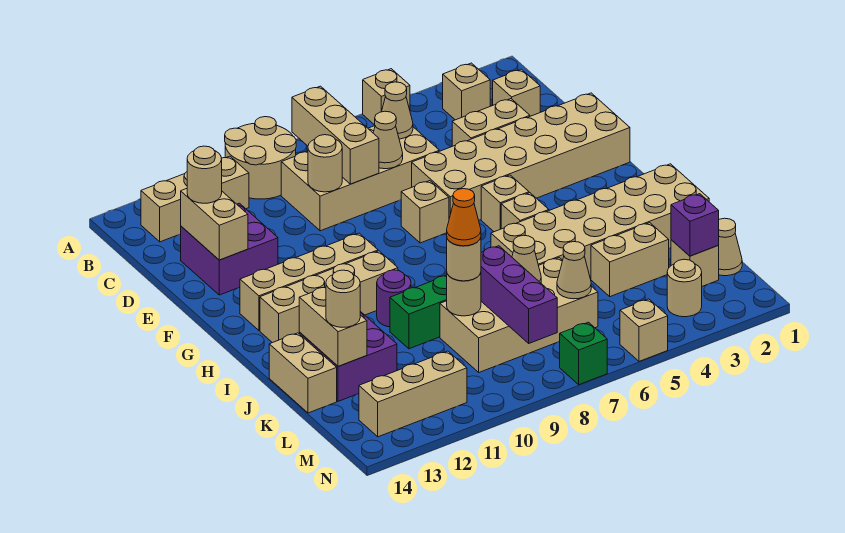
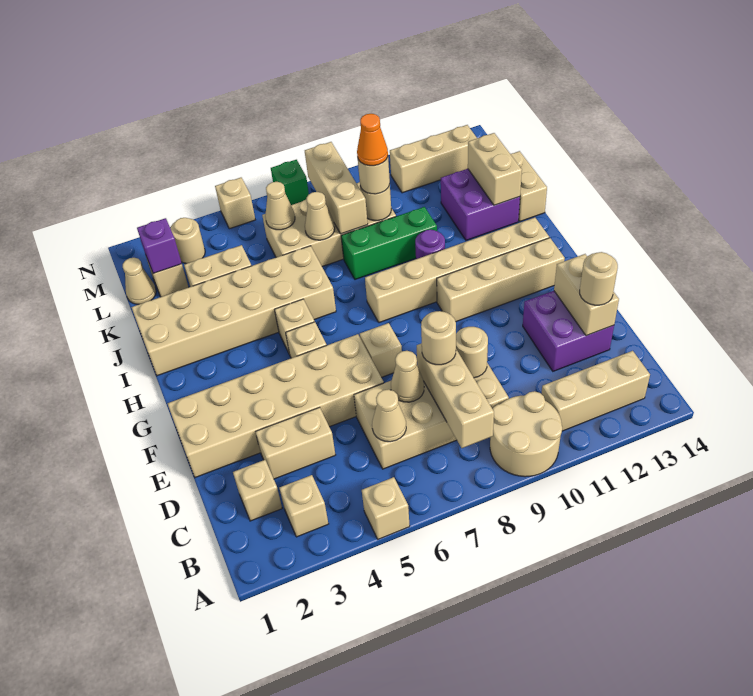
tan 1x4 brick [260,251,398,343] -> tan 1x6 brick [365,218,549,323]
purple 1x3 brick [481,246,557,343] -> tan 1x3 brick [305,142,368,234]
tan 1x1 round brick [326,270,360,327] -> tan 1x1 round brick moved to [421,311,456,365]

